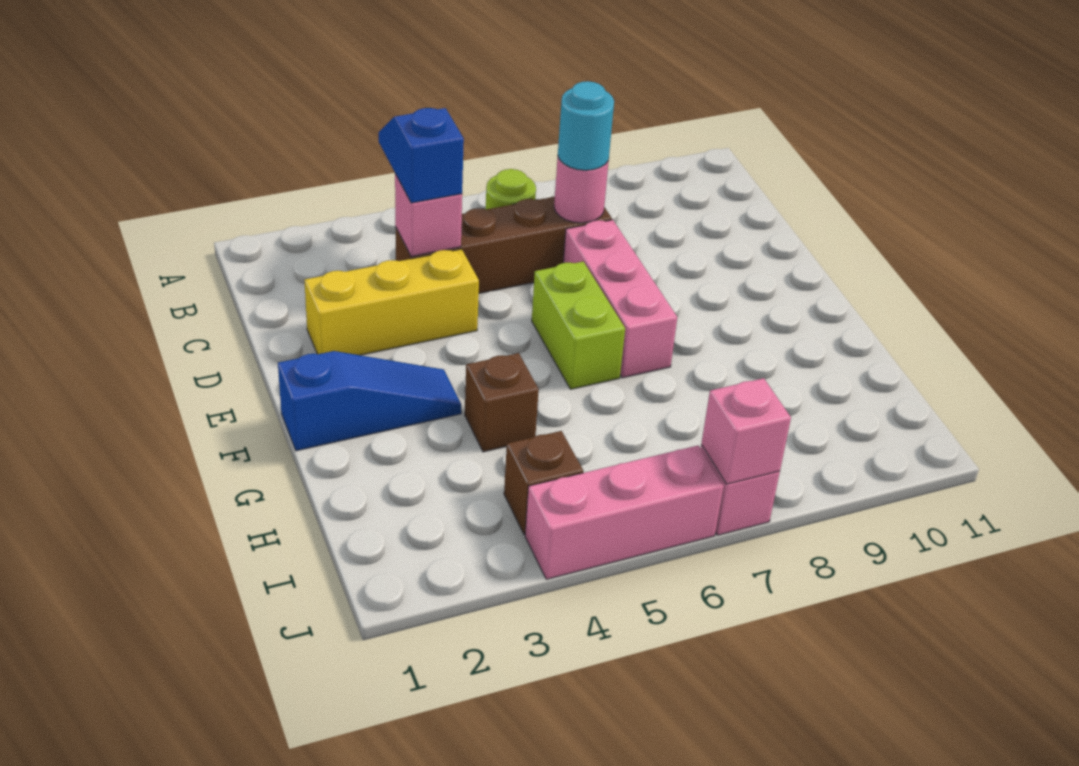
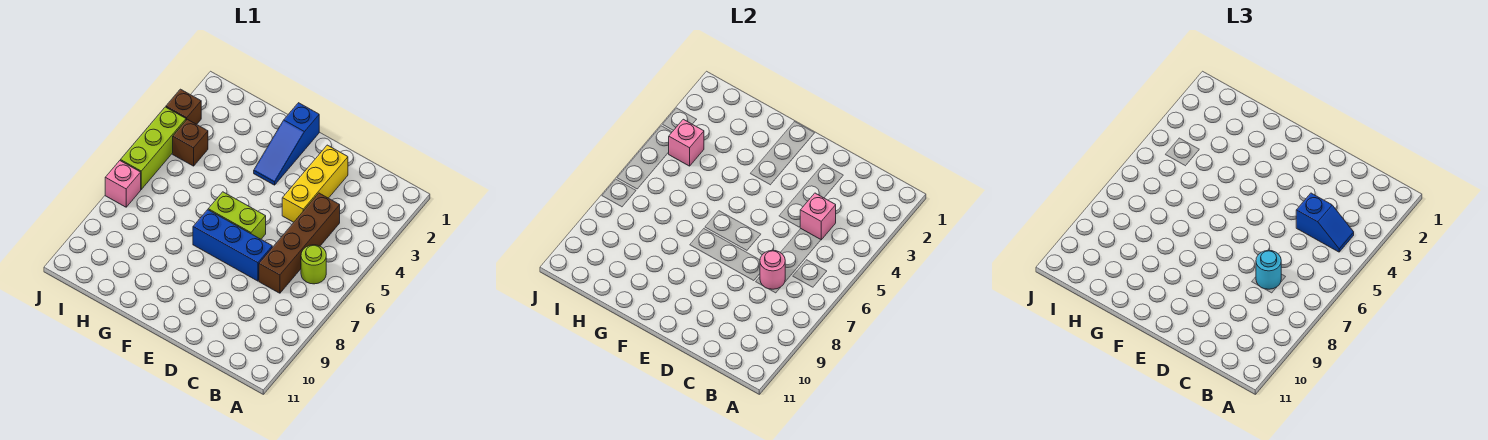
pink 1x3 brick [563,220,677,378] -> blue 1x3 brick [193,210,272,281]
brown 1x1 brick [465,353,539,452] -> brown 1x1 brick moved to [166,89,201,124]
pink 1x3 brick [525,445,724,579] -> lime 1x3 brick [120,107,186,189]
pink 1x1 brick [701,378,791,484] -> pink 1x1 brick moved to [668,119,704,166]

